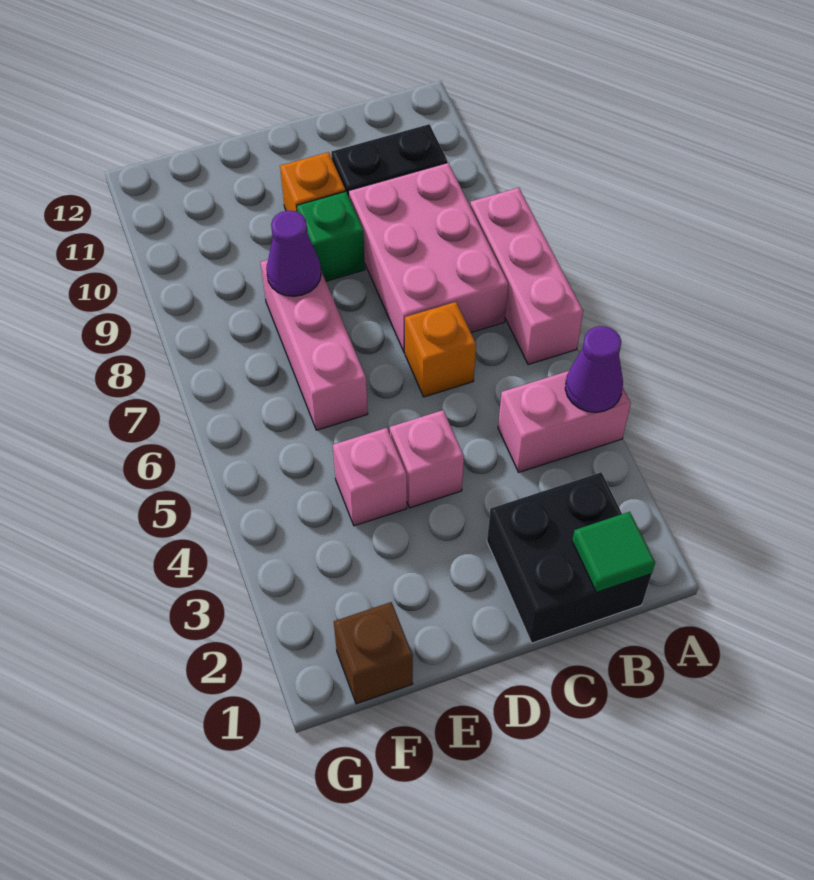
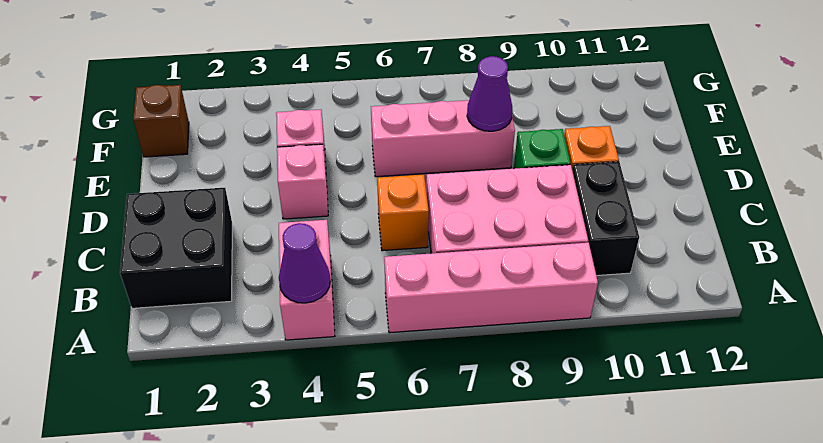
pink 1x3 brick [470,188,583,365] -> pink 1x4 brick [384,243,598,333]
green 1x1 tile [572,512,655,592] -> none

